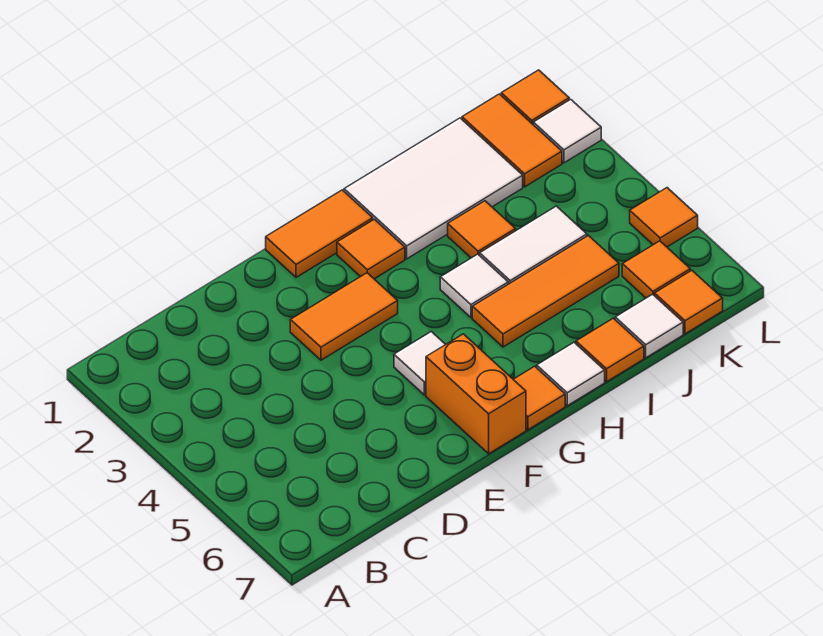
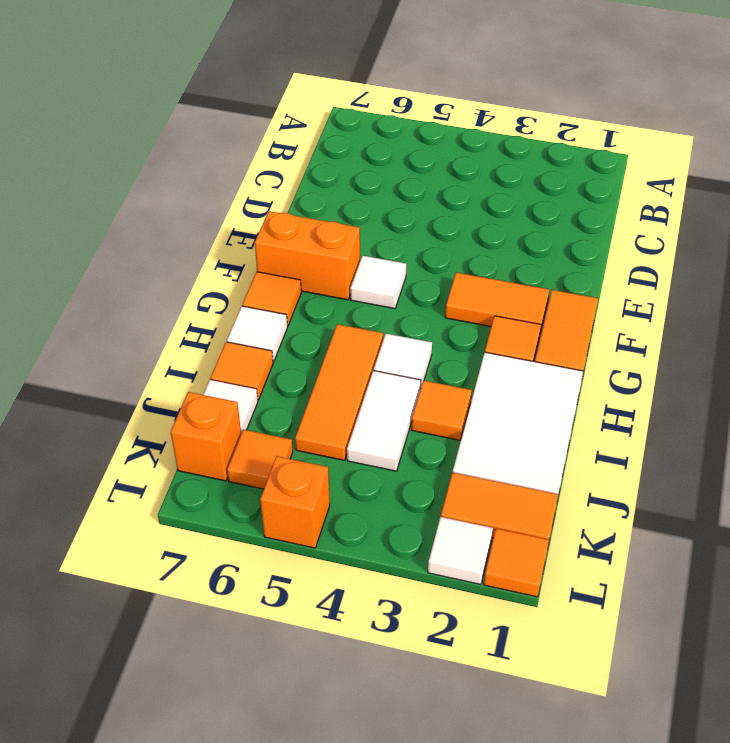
orange 1x2 tile [290,273,398,360] -> orange 1x2 tile turned to [445,273,549,332]
orange 1x1 tile [655,270,723,334] -> orange 1x1 brick [171,392,241,481]
orange 1x1 tile [630,188,698,247] -> orange 1x1 brick [260,456,330,548]

